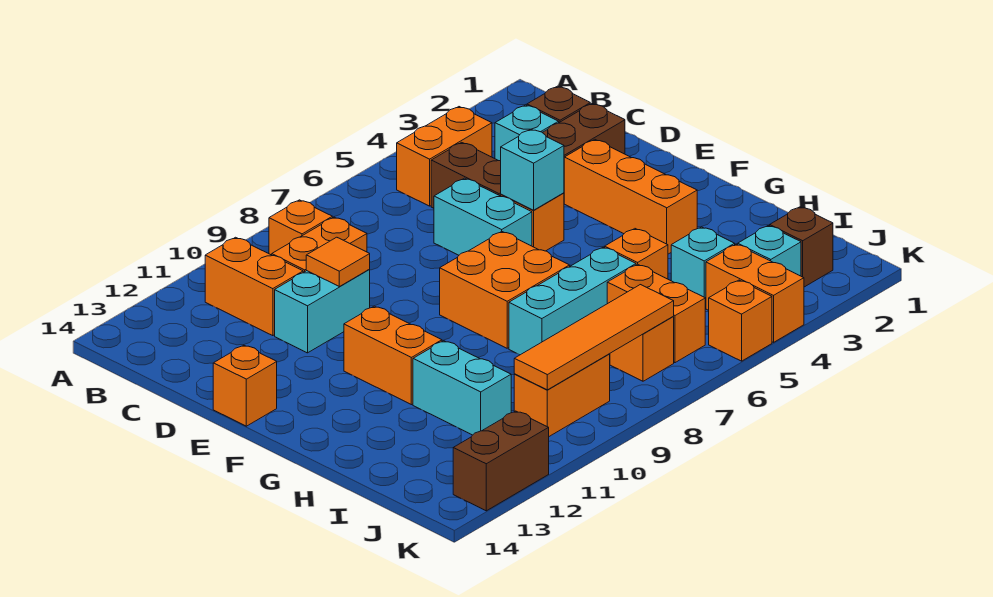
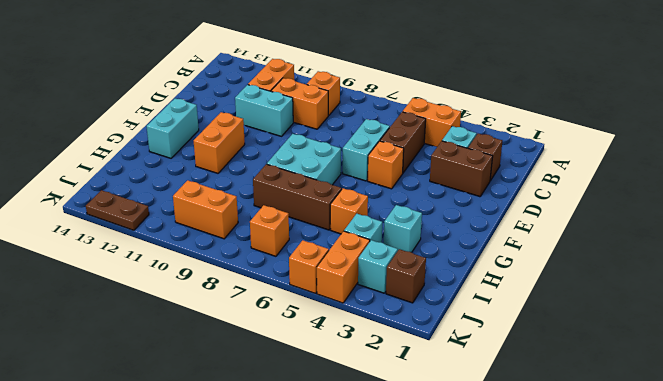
orange 1x1 tile [306,237,370,287] -> none
orange 1x3 brick [564,140,697,254] -> none
cyan 1x1 brick [501,129,564,210] -> cyan 1x1 brick moved to [384,205,422,252]
orange 1x1 brick [213,345,277,426] -> none
orange 2x2 brick [440,232,570,348] -> cyan 2x2 brick [267,134,341,185]
cyan 1x3 brick [509,247,636,355] -> brown 1x3 brick [253,164,342,230]
cyan 1x2 brick [413,341,511,435] -> cyan 1x2 brick moved to [147,98,199,158]
orange 1x2 brick [607,264,705,363] -> none
orange 1x4 tile [514,285,674,390] -> none
brown 1x2 brick [453,411,549,511] -> brown 1x2 plate [86,190,149,230]

